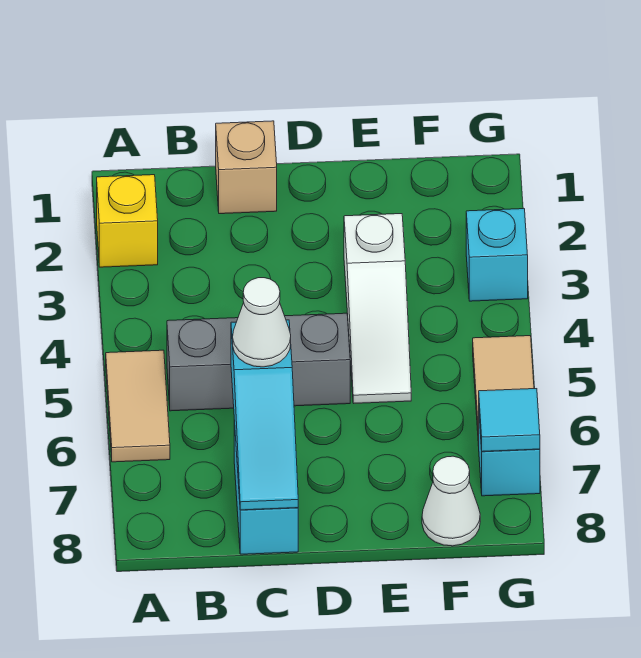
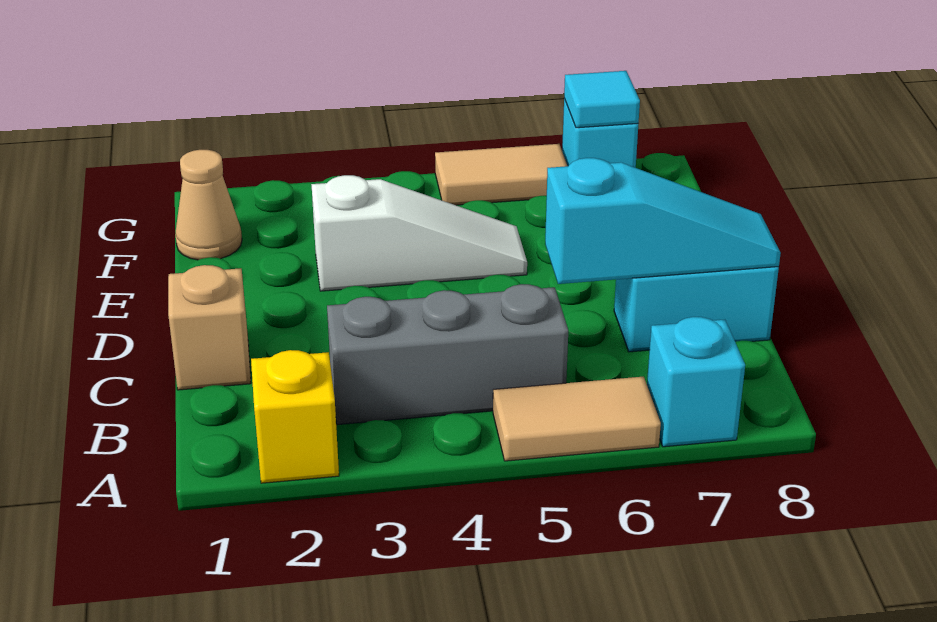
grey 1x3 brick [167,313,350,411] -> grey 1x3 brick turned to [327,284,568,425]
white 1x1 cone [233,278,291,367] -> none
none -> tan 1x1 cone [175,150,242,260]
white 1x1 cone [422,456,480,546] -> none
cyan 1x1 brick [466,209,528,301] -> cyan 1x1 brick moved to [647,317,745,447]

